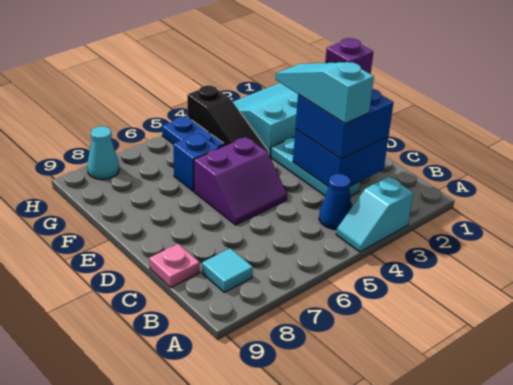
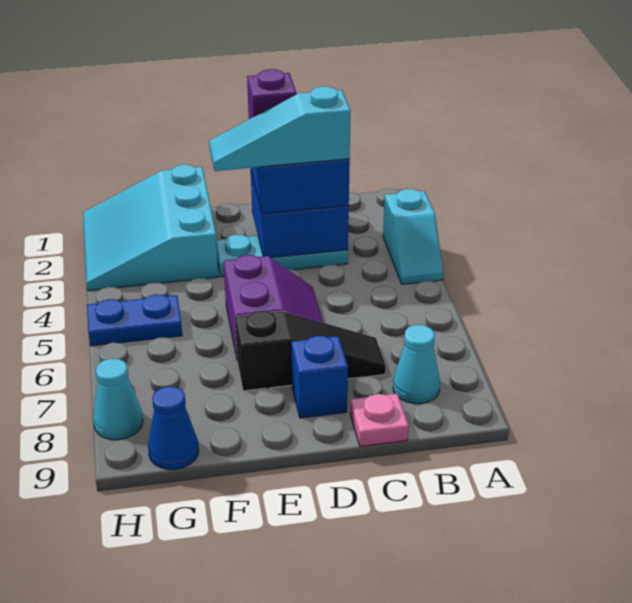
blue 1x1 cone [319,174,352,229] -> blue 1x1 cone moved to [148,386,199,469]
cyan 1x1 tile [202,248,253,292] -> cyan 1x1 cone [393,325,440,404]
black 1x3 slope [187,85,269,154] -> black 1x3 slope moved to [235,311,386,391]
blue 1x1 brick [174,133,219,191] -> blue 1x1 brick moved to [291,336,348,418]

